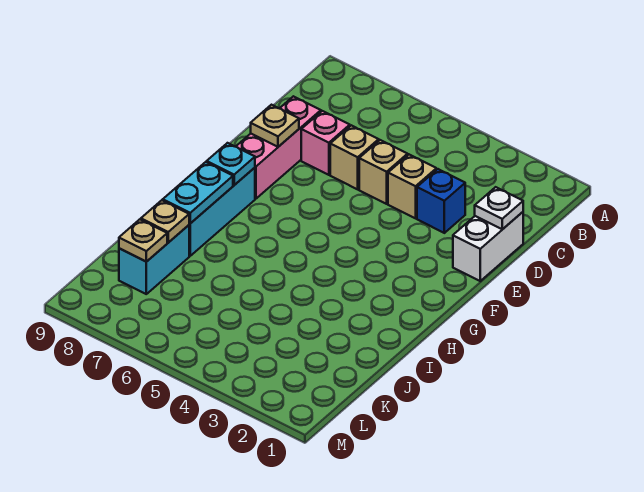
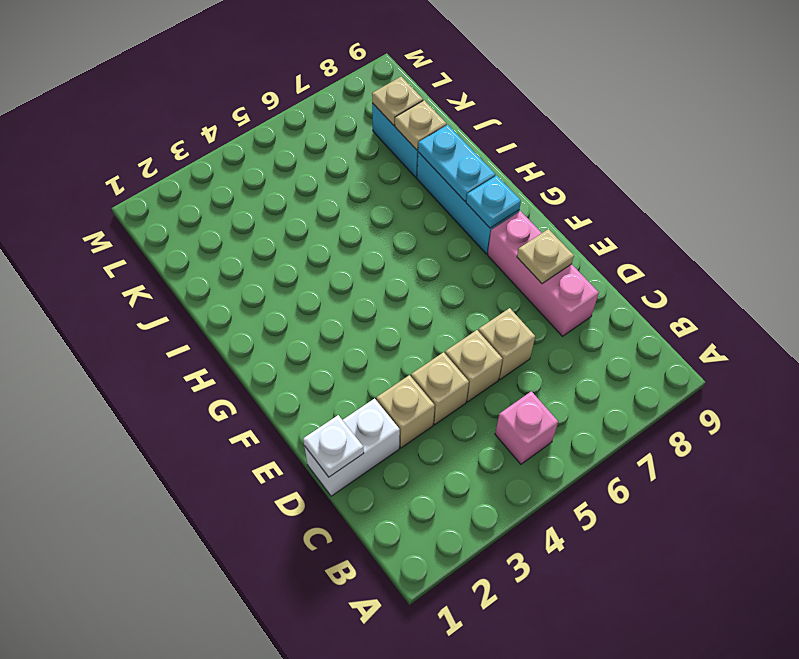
white 1x2 brick [453,212,523,281] -> white 1x2 brick turned to [304,398,400,496]
blue 1x1 brick [417,169,465,233] -> tan 1x1 brick [376,375,435,448]
pink 1x1 brick [301,111,350,175] -> pink 1x1 brick moved to [495,391,558,464]

